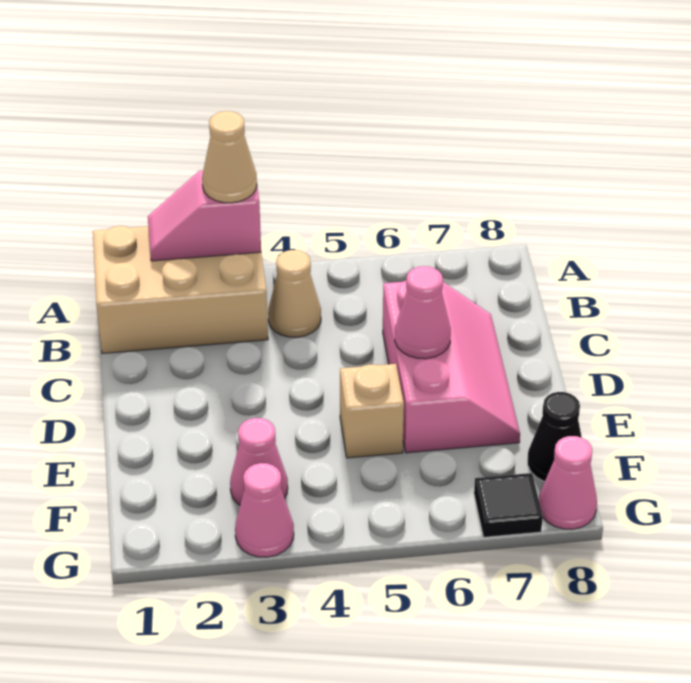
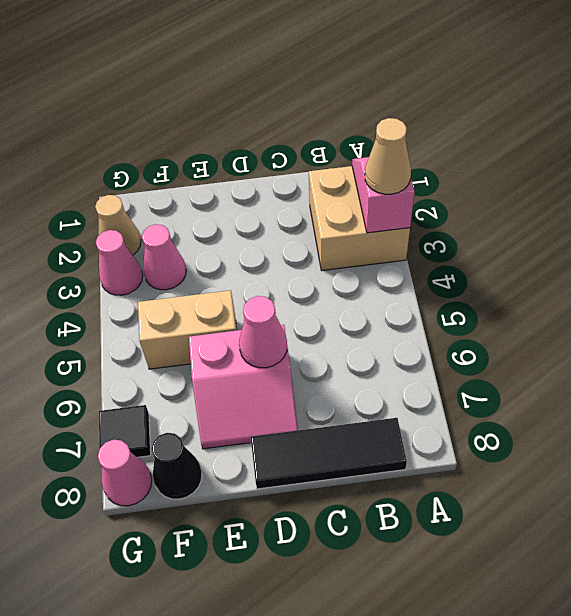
tan 2x3 brick [93,226,268,353] -> tan 2x2 brick [309,166,410,270]
tan 1x1 cone [268,250,321,337] -> tan 1x1 cone moved to [95,195,141,255]
none -> black 1x3 tile [251,418,407,489]
pink 2x3 slope [383,281,520,453] -> pink 2x2 slope [189,325,298,449]
tan 1x1 brick [340,364,404,458] -> tan 1x2 brick [138,290,237,369]

